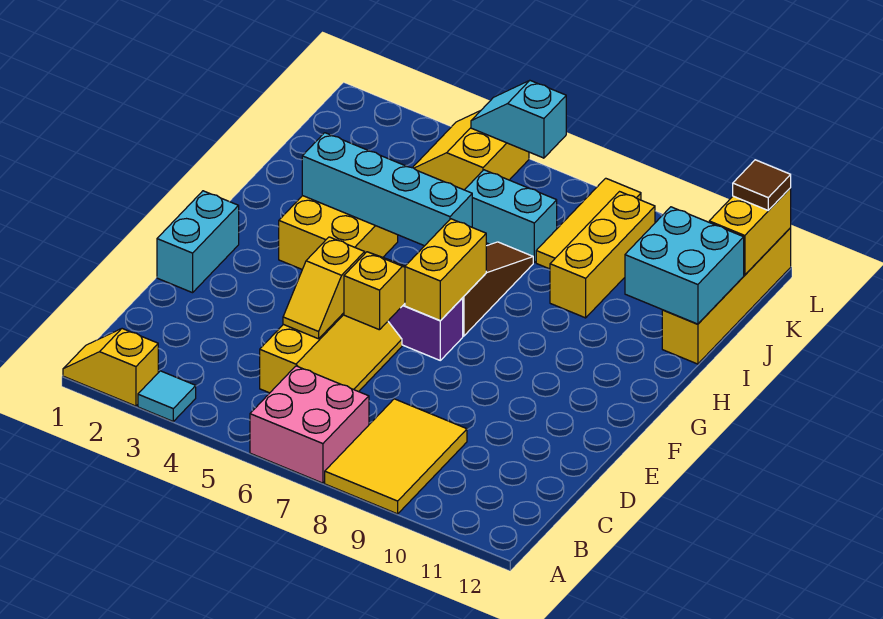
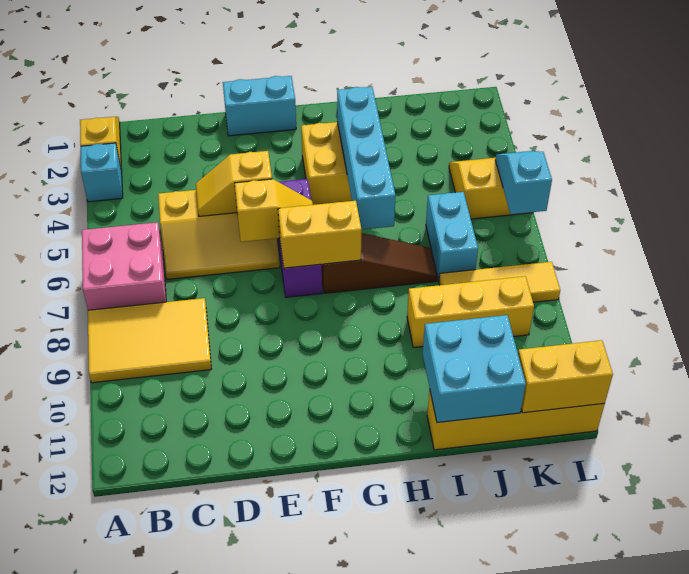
cyan 1x1 tile [138,371,196,421] -> cyan 1x1 brick [81,143,123,202]
brown 1x1 tile [733,160,791,210] -> none

